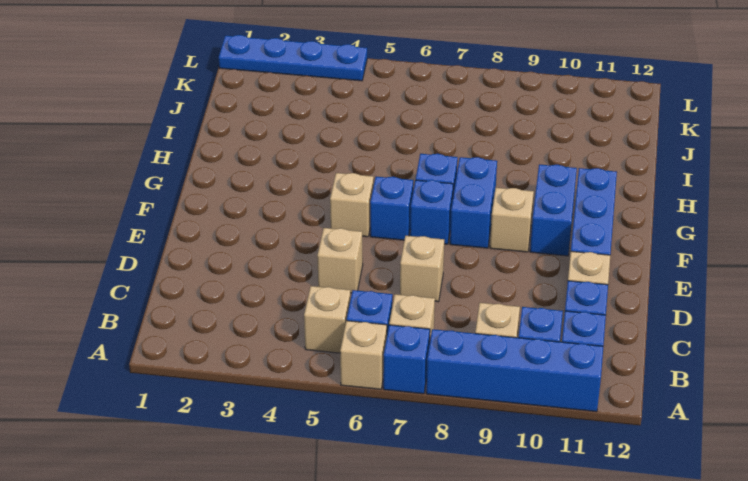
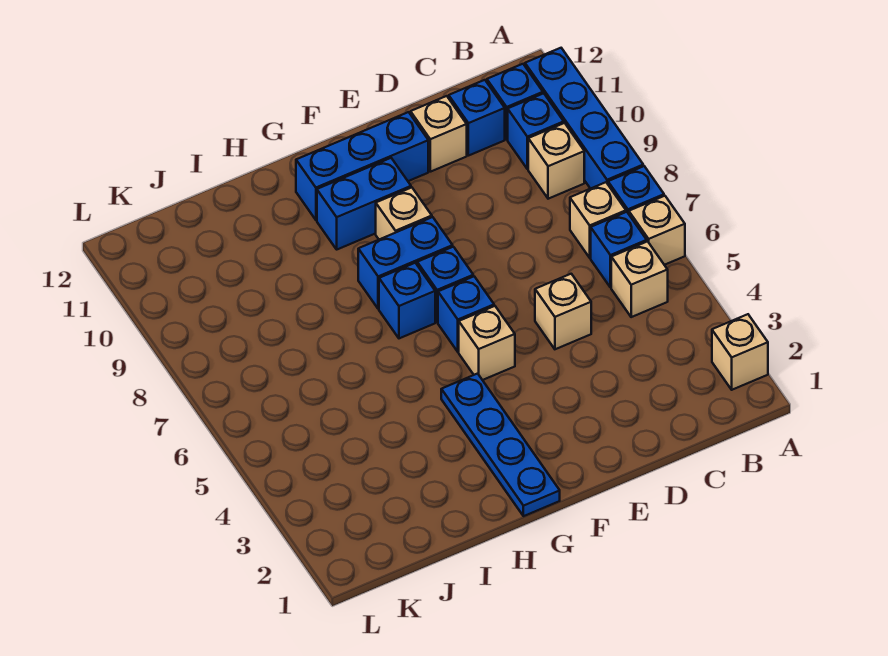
tan 1x1 brick [400,236,444,302] -> tan 1x1 brick moved to [712,314,768,390]
blue 1x4 plate [219,35,367,81] -> blue 1x4 plate moved to [441,374,560,516]

